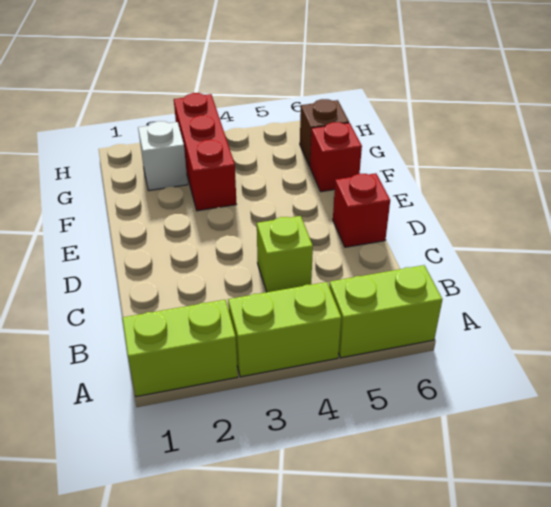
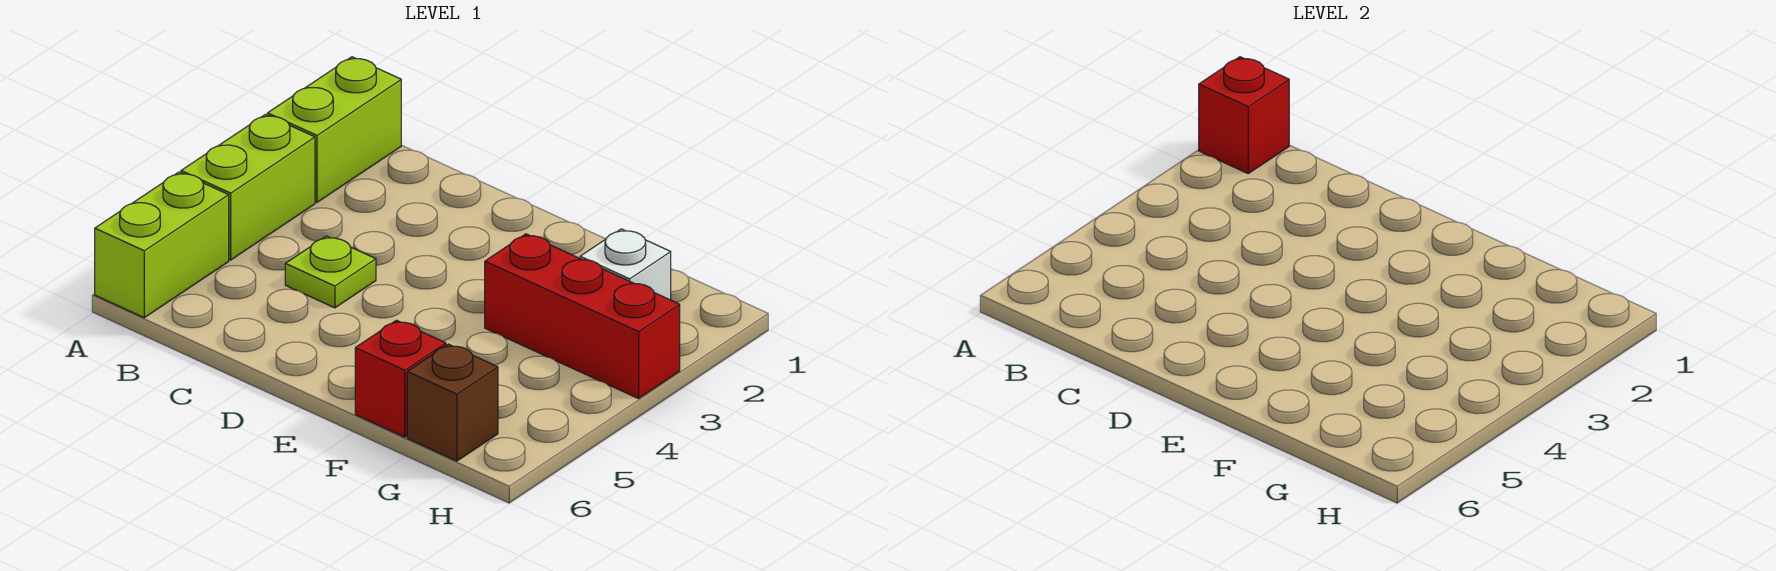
lime 1x1 brick [257,216,313,292] -> lime 1x1 plate [285,236,376,308]
red 1x1 brick [333,173,390,247] -> red 1x1 brick moved to [1199,57,1289,173]

